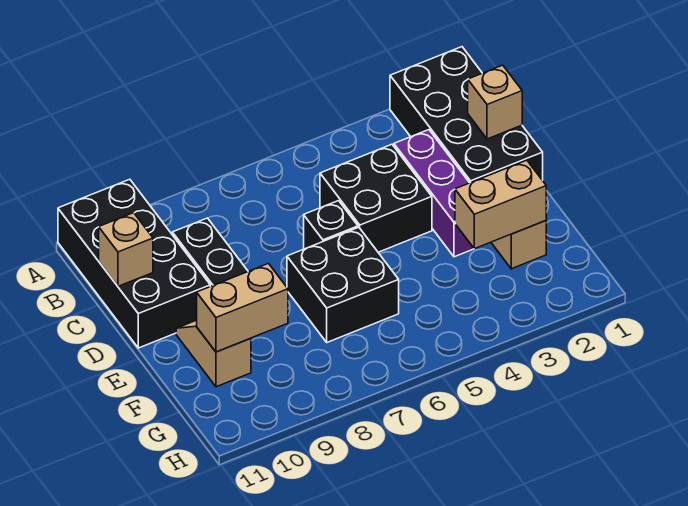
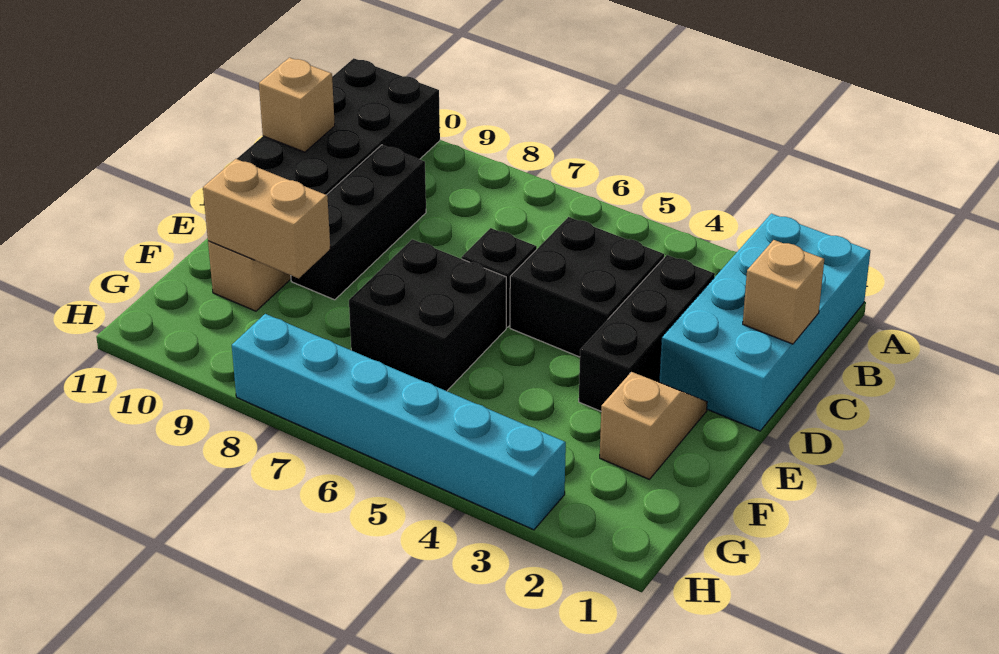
black 2x4 brick [390,47,543,183] -> cyan 2x4 brick [659,214,870,431]
purple 1x3 brick [394,130,474,257] -> black 1x3 brick [579,255,715,411]
tan 1x2 brick [455,160,546,249] -> none
none -> cyan 1x6 brick [232,314,566,530]

